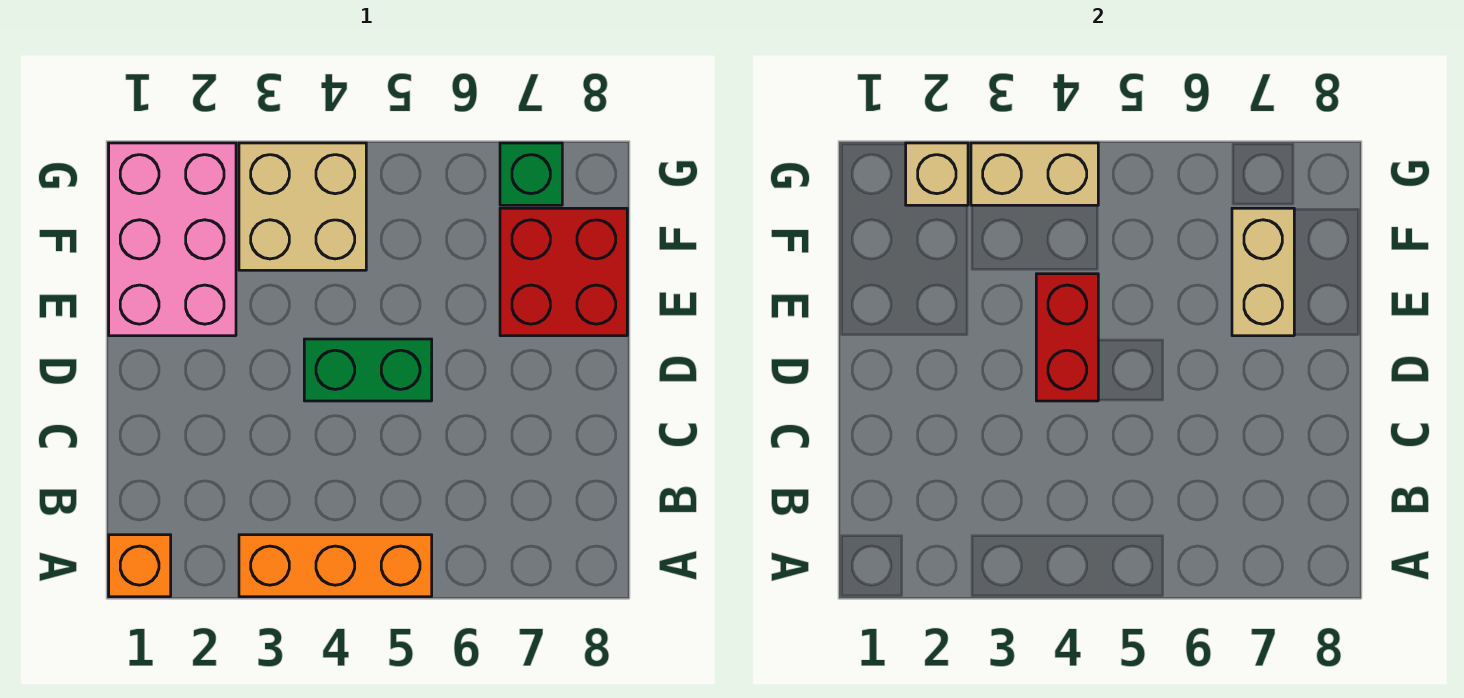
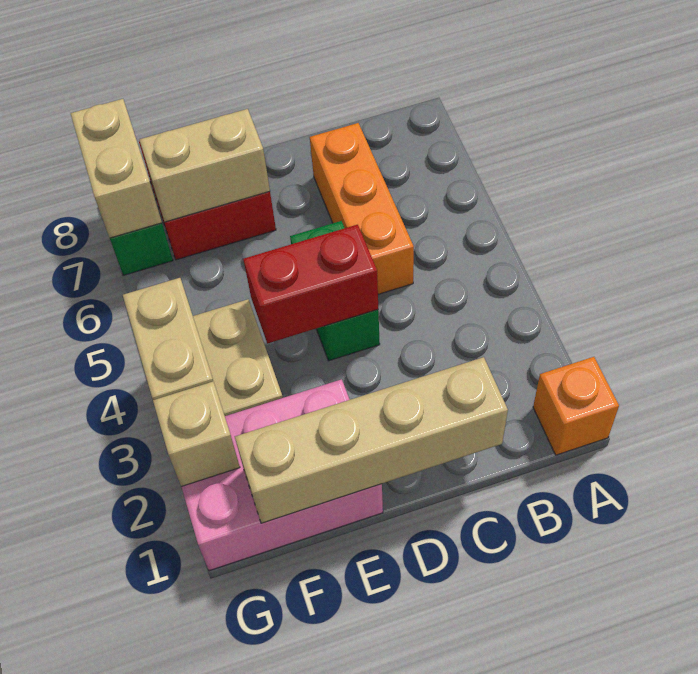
orange 1x3 brick [239,535,432,597] -> orange 1x3 brick moved to [310,123,414,294]
none -> tan 1x4 brick [235,357,508,523]
none -> tan 1x2 brick [71,99,162,238]

